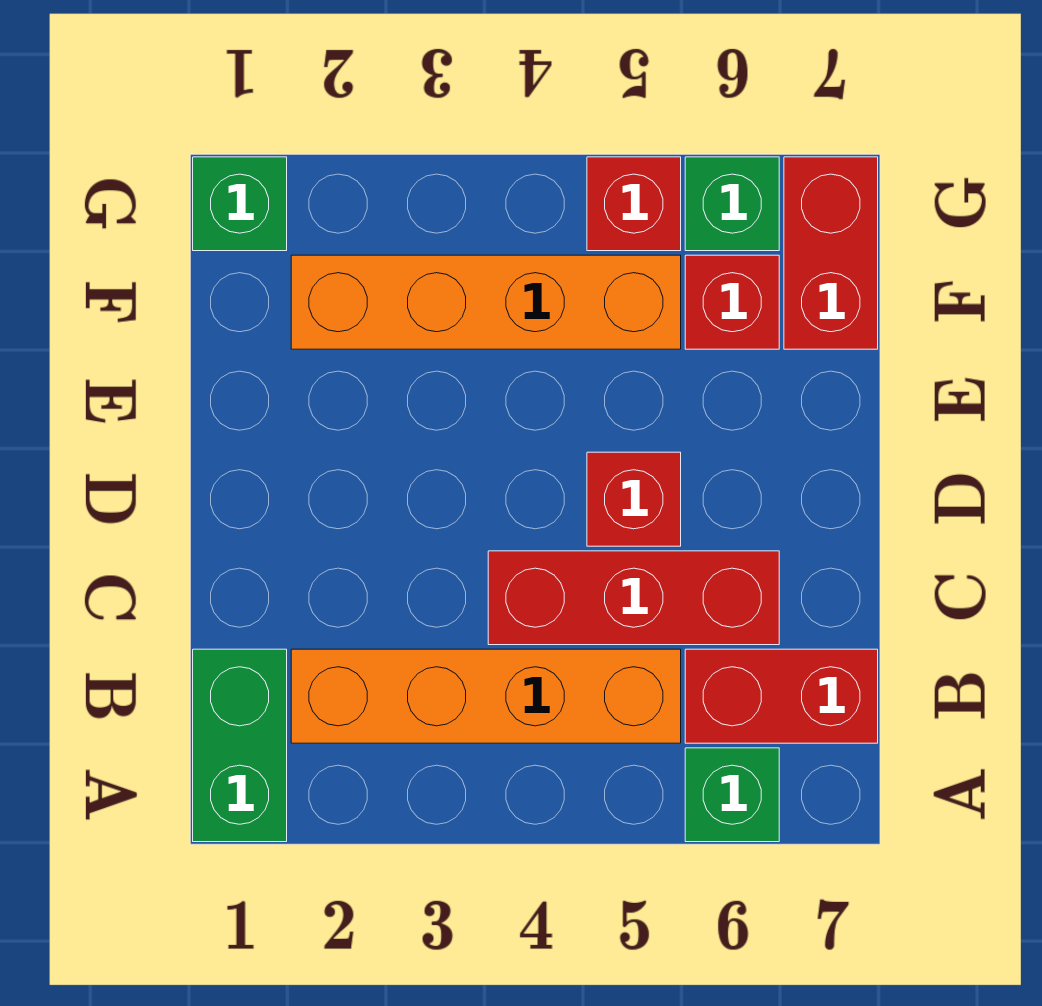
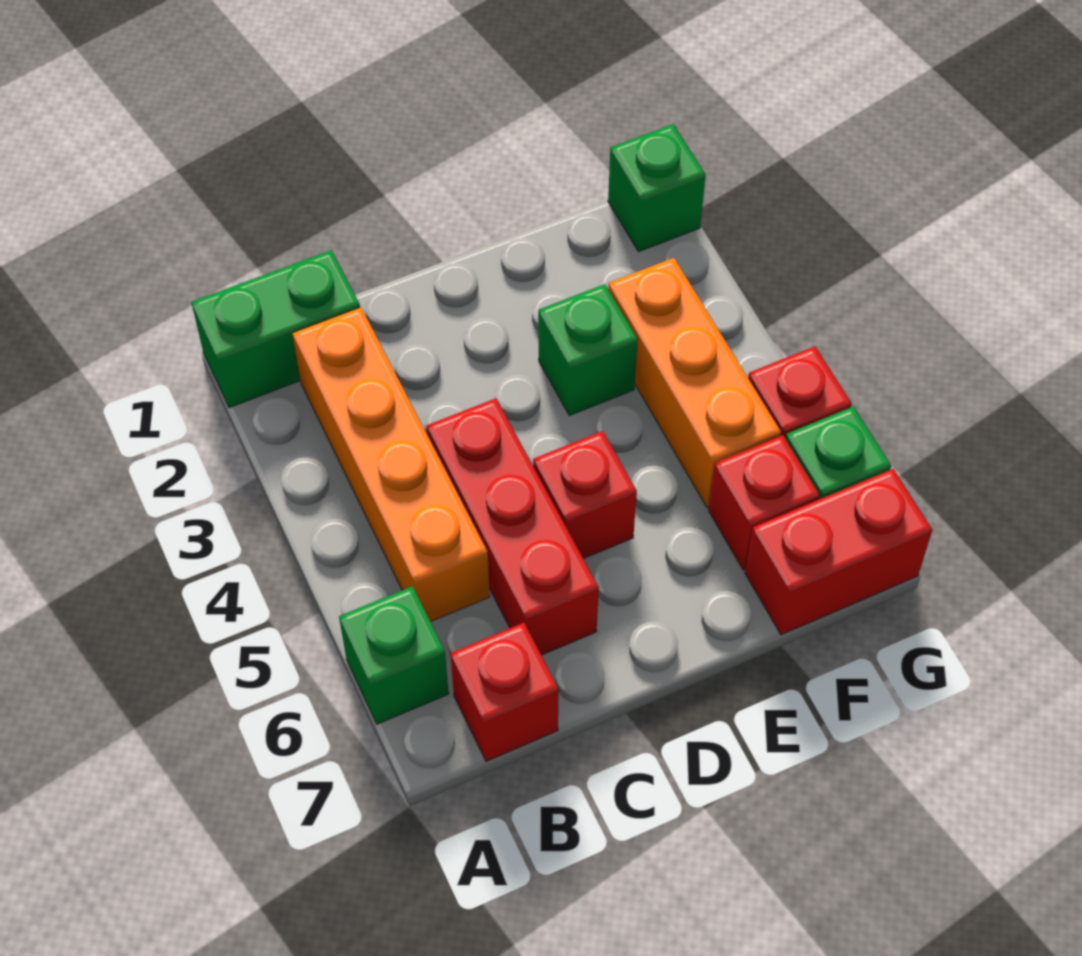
red 1x2 brick [685,649,878,743] -> red 1x1 brick [450,623,559,761]
none -> green 1x1 brick [538,284,638,415]
orange 1x4 brick [291,255,681,349] -> orange 1x3 brick [608,258,781,507]

